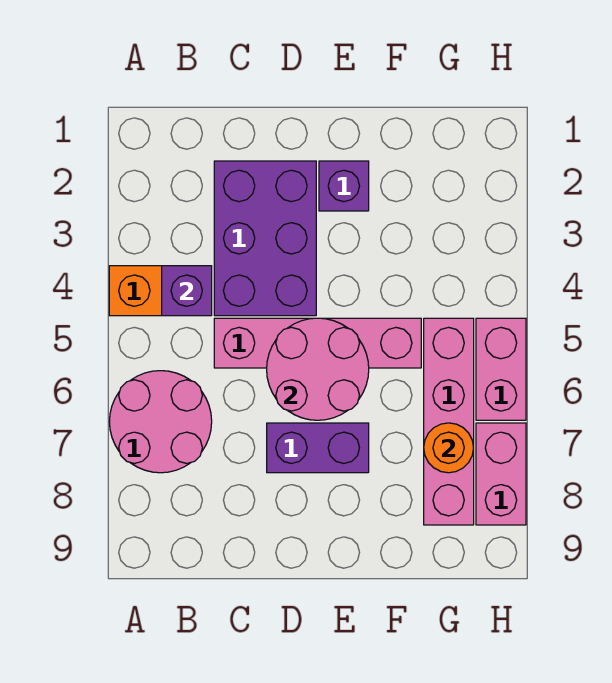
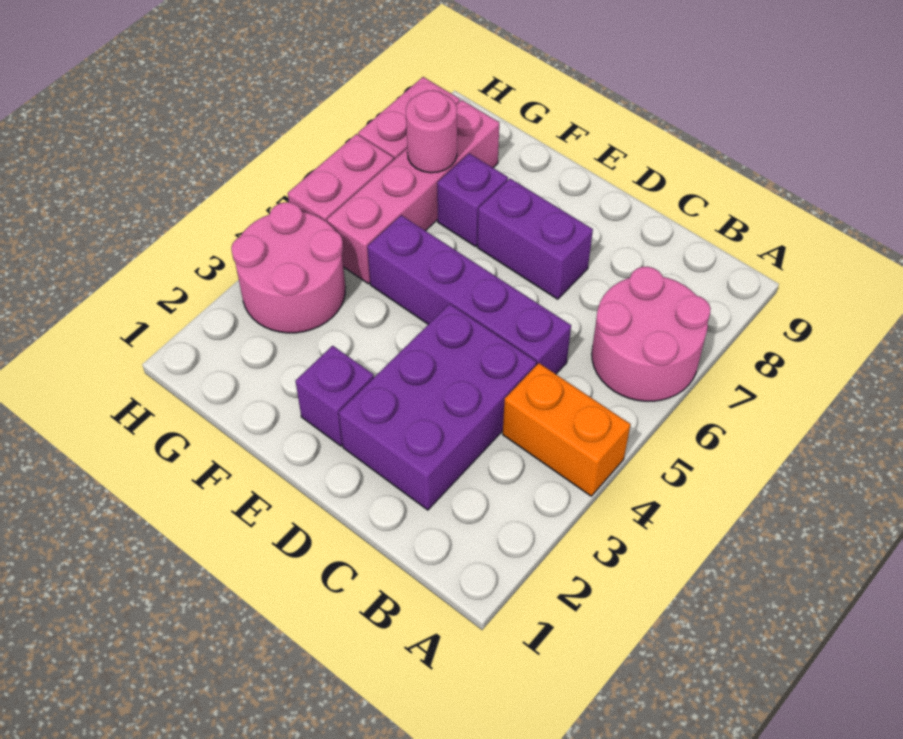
purple 1x1 brick [162,266,212,316] -> purple 1x1 brick moved to [437,153,508,246]
pink 1x4 brick [214,318,421,368] -> purple 1x4 brick [367,215,571,374]
pink 2x2 round brick [267,318,369,420] -> pink 2x2 round brick moved to [231,202,346,333]
orange 1x1 round brick [424,423,474,473] -> pink 1x1 round brick [406,90,457,173]

